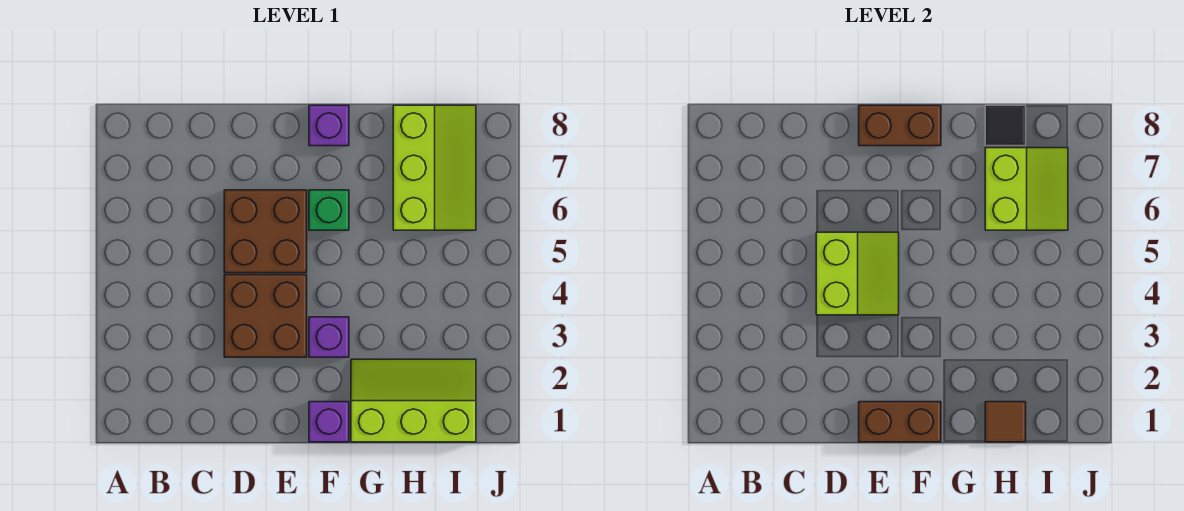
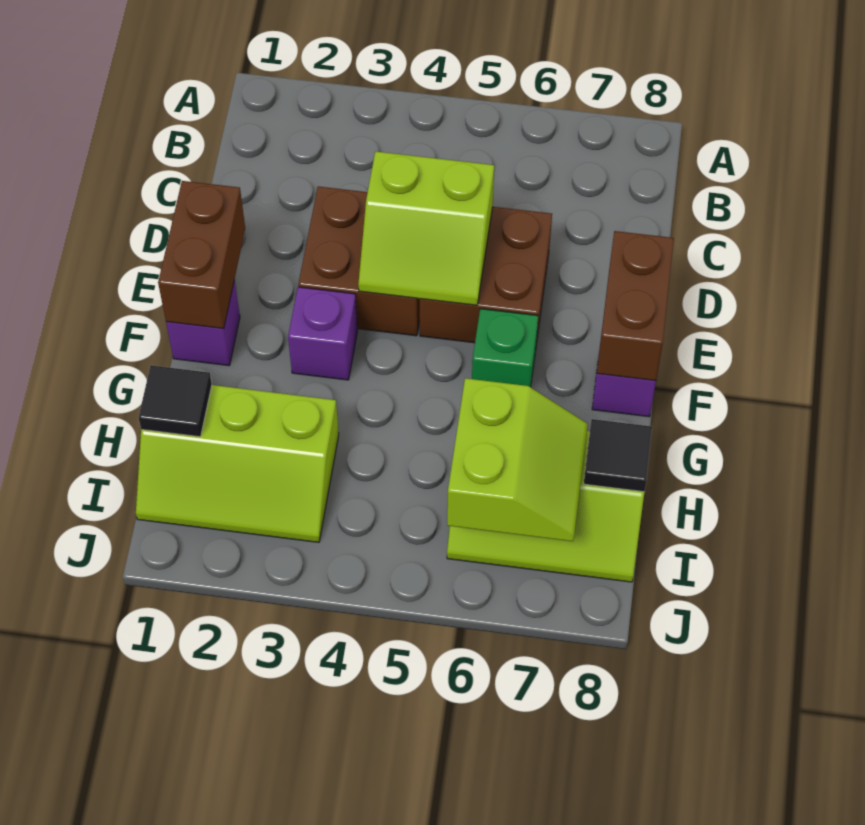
lime 2x3 slope [351,359,476,442] -> lime 2x3 slope turned to [136,385,339,542]
brown 1x1 tile [985,402,1026,442] -> black 1x1 tile [139,365,212,437]
lime 2x2 slope [985,148,1068,230] -> lime 2x2 slope turned to [447,378,588,541]

